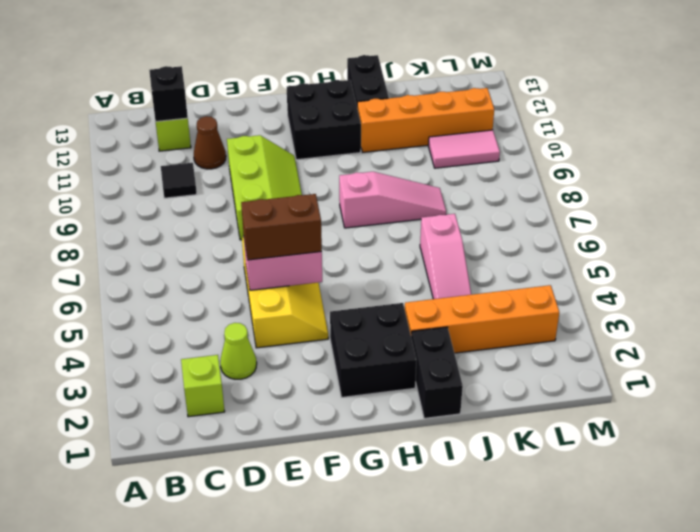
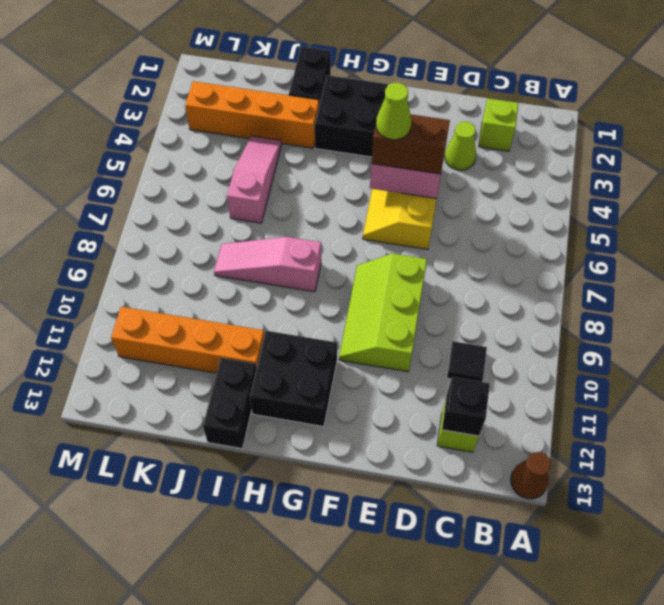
brown 1x1 cone [194,116,226,169] -> brown 1x1 cone moved to [511,452,551,499]
none -> lime 1x1 cone [376,83,411,140]
pink 1x2 tile [428,130,500,168] -> none

